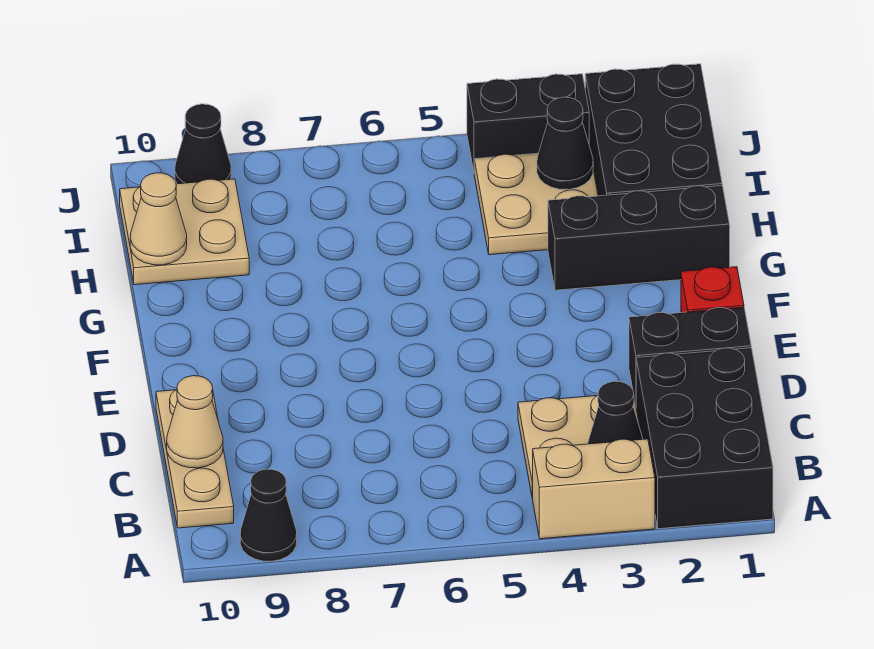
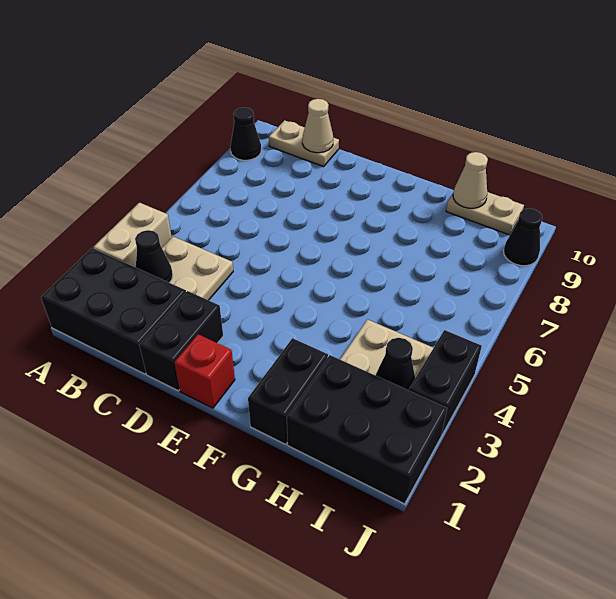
tan 1x3 plate [156,390,234,528] -> tan 1x2 plate [269,120,339,166]
black 1x3 brick [548,186,730,290] -> black 1x2 brick [248,338,328,444]
tan 2x2 plate [120,179,249,285] -> tan 1x2 plate [446,192,524,235]

